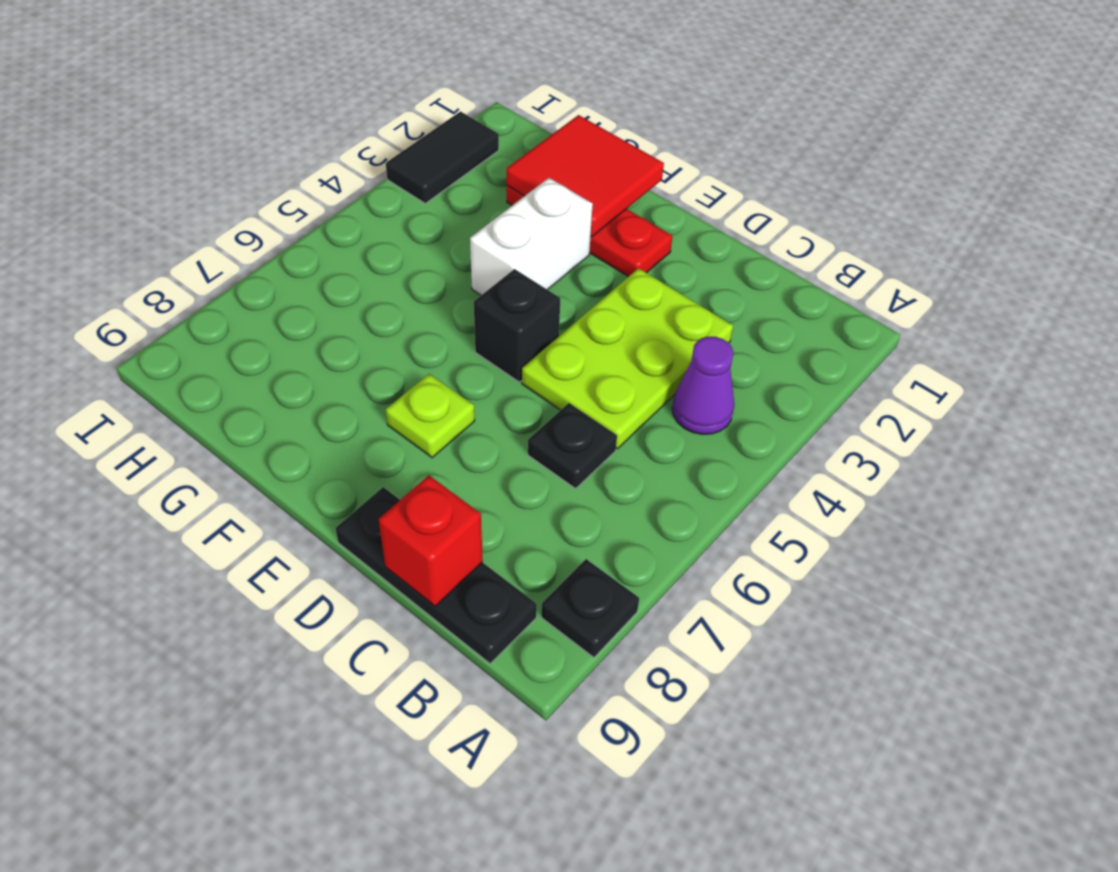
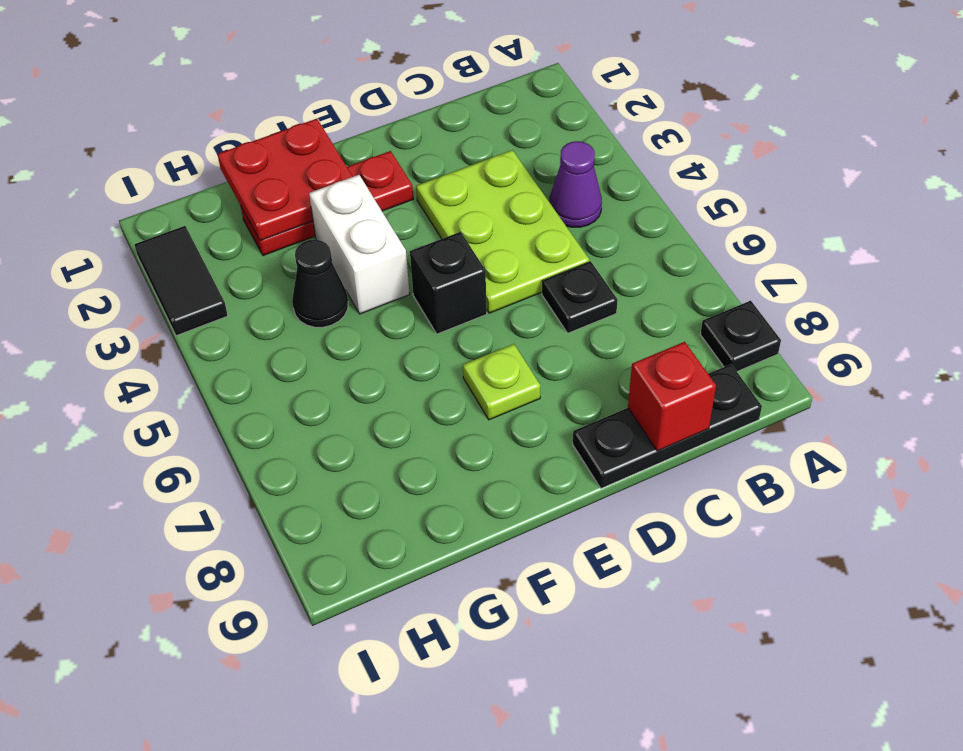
red 2x2 tile [507,115,664,237] -> red 2x2 plate [218,119,353,241]
none -> black 1x1 cone [292,240,348,327]

